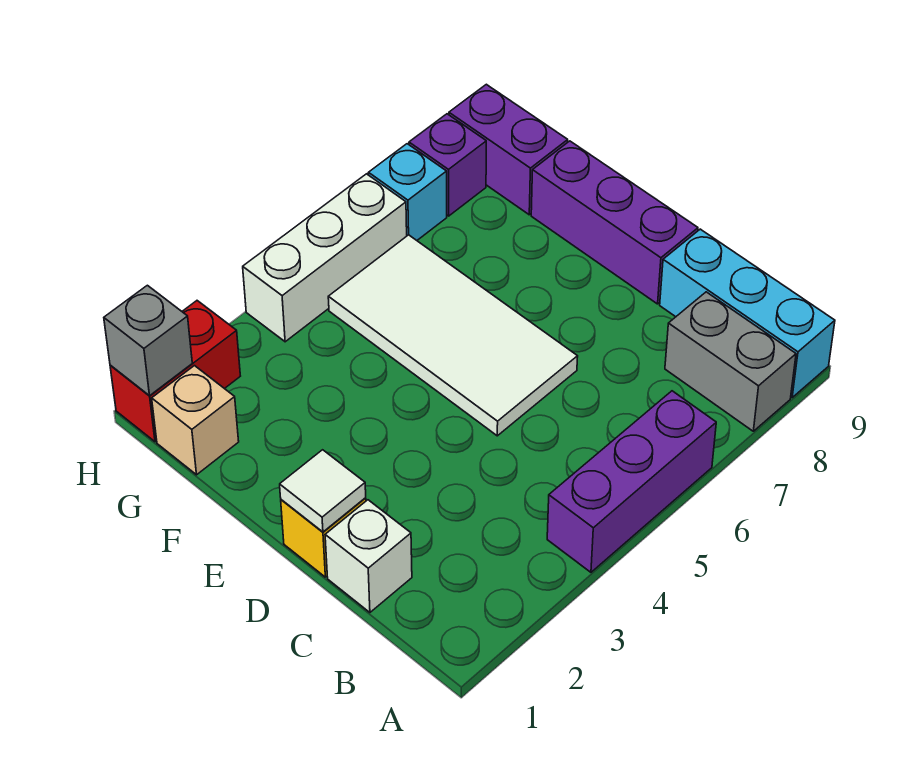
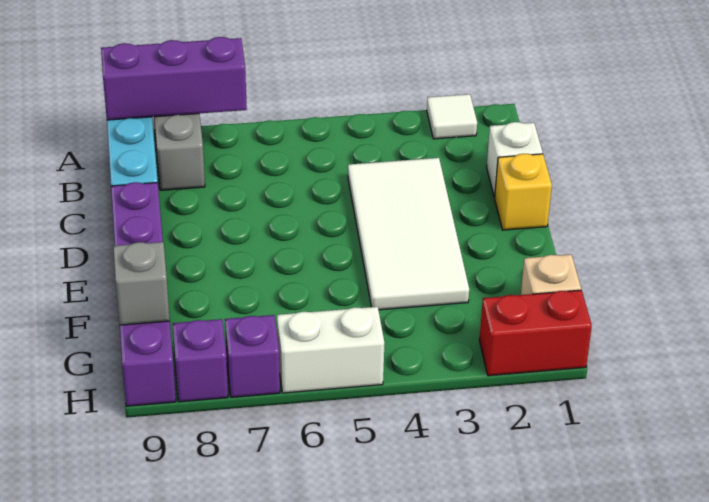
purple 1x3 brick [547,391,716,572] -> purple 1x3 brick moved to [101,37,247,120]
white 1x1 tile [280,450,366,532] -> white 1x1 tile moved to [427,94,477,139]
white 2x4 tile [328,235,578,436] -> white 2x4 tile moved to [348,158,469,310]
grey 1x1 brick [104,285,192,396] -> grey 1x1 brick moved to [113,242,170,325]
white 1x3 brick [243,174,407,342] -> white 1x2 brick [277,307,384,393]
cyan 1x1 brick [368,144,447,240] -> purple 1x1 brick [225,315,280,397]

